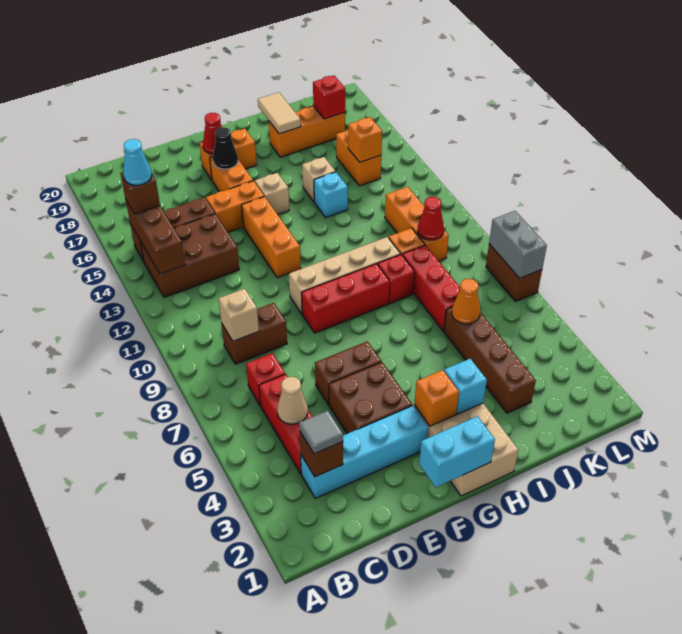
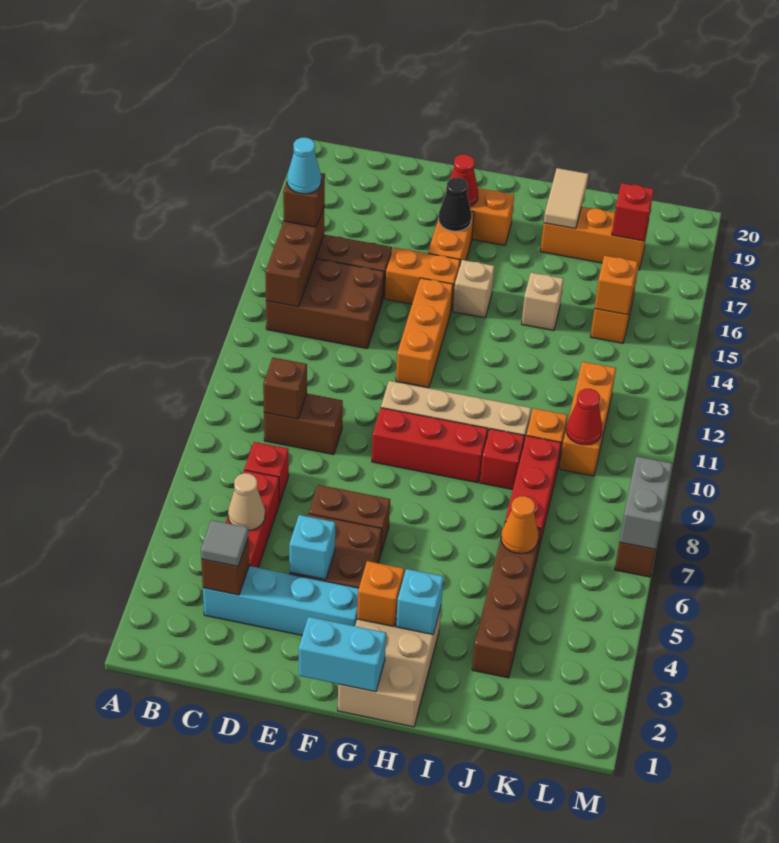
tan 1x1 brick [219,289,259,341] -> brown 1x1 brick [263,358,307,419]
cyan 1x1 brick [314,172,348,218] -> cyan 1x1 brick moved to [289,515,335,580]

